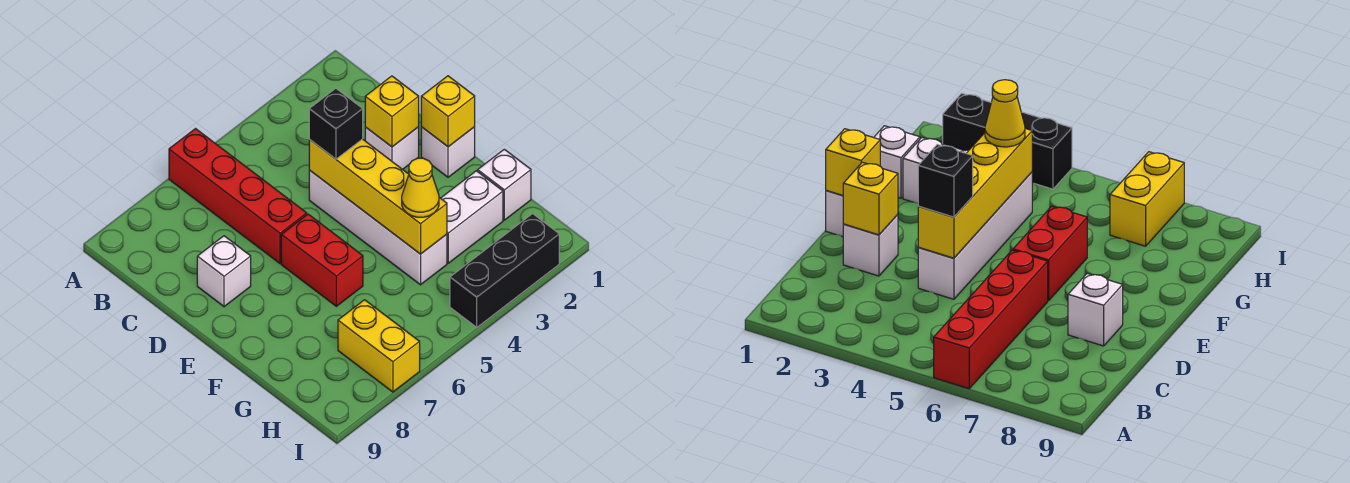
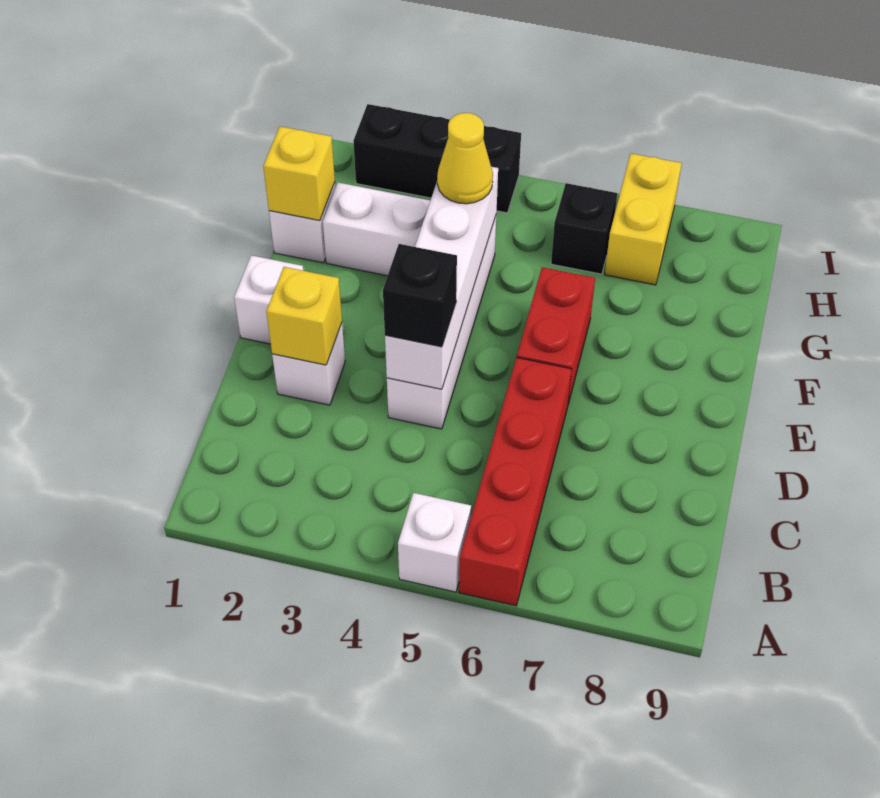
yellow 1x4 brick [309,139,447,254] -> white 1x4 brick [385,167,498,389]
white 1x1 brick [197,236,251,307] -> white 1x1 brick moved to [398,493,471,592]
yellow 1x1 brick [421,76,475,147] -> yellow 1x1 brick moved to [263,126,335,221]
none -> black 1x1 brick [551,183,617,274]

